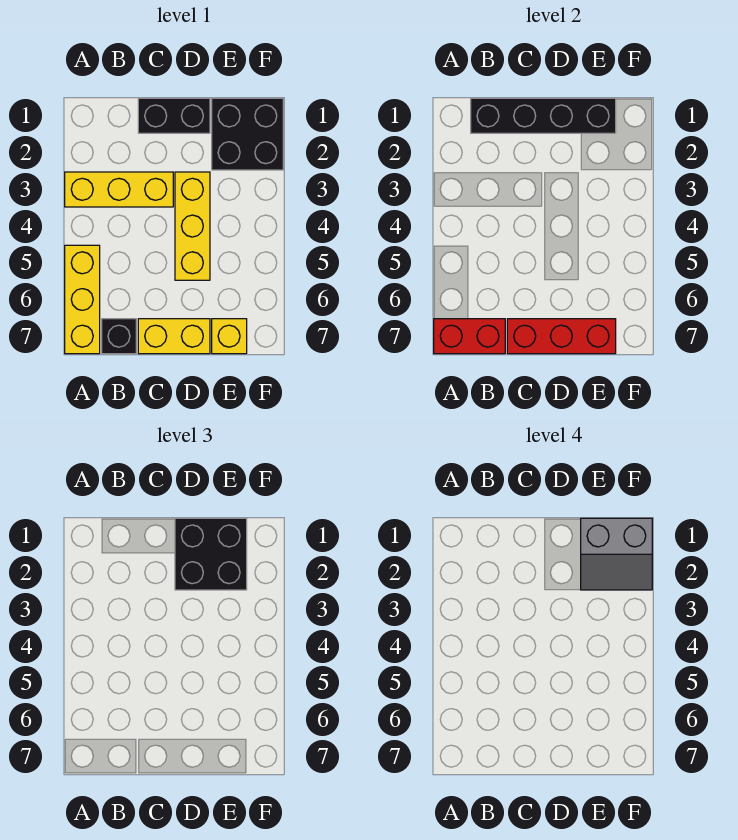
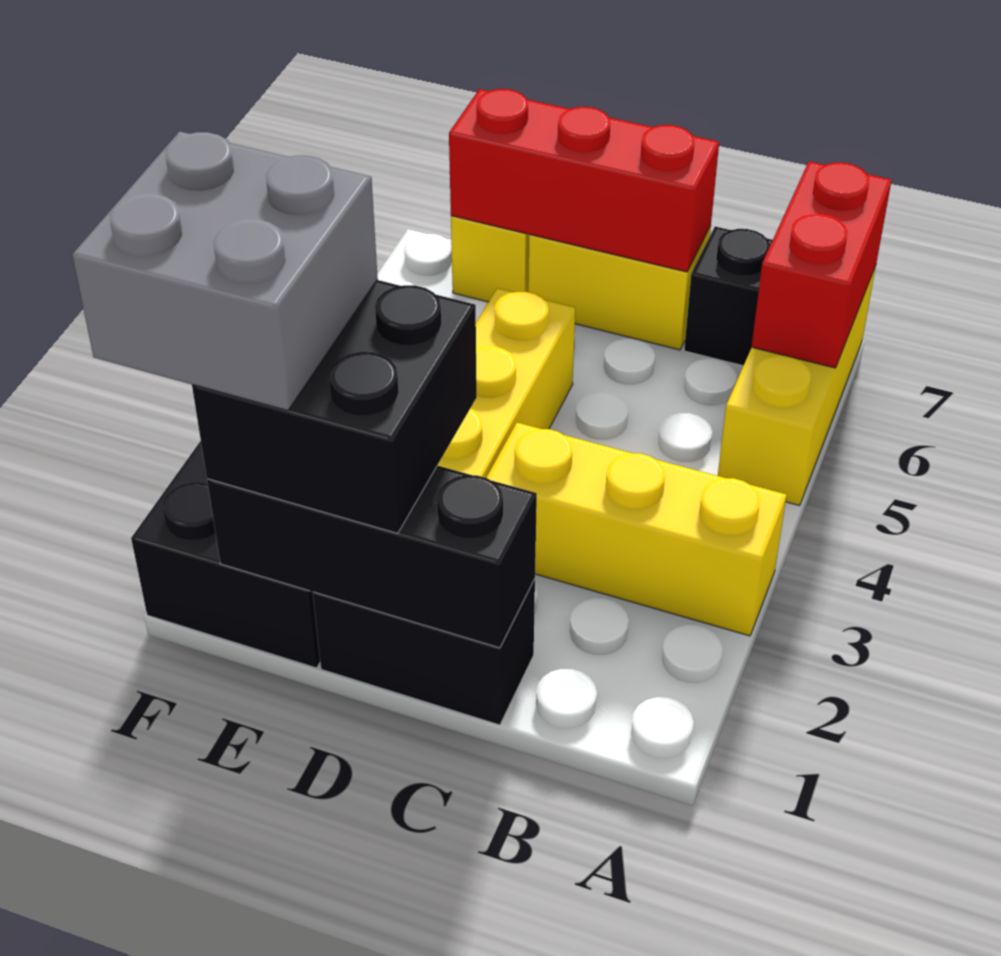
red 1x2 brick [434,319,505,354] -> red 1x2 brick turned to [752,161,892,368]
black 1x4 brick [471,98,616,133] -> black 1x3 brick [207,466,537,648]
grey 2x2 slope [581,518,652,590] -> grey 2x2 brick [72,131,378,411]

